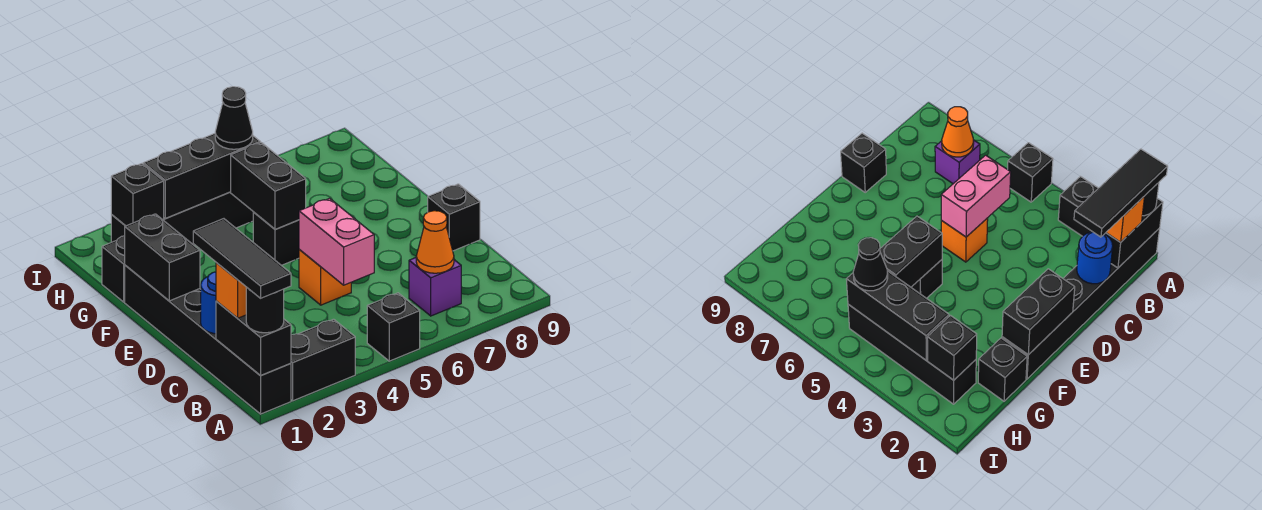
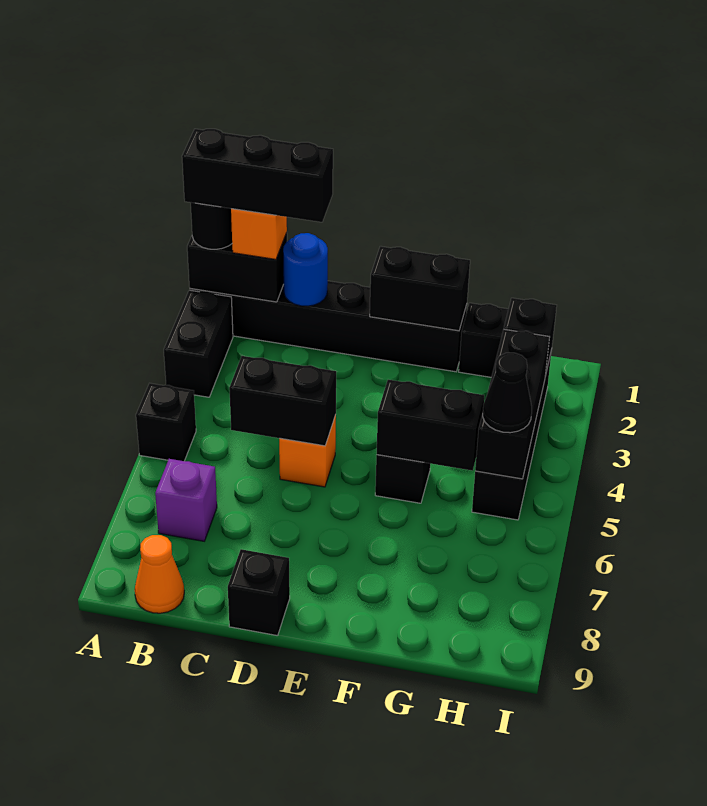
black 1x3 tile [193,219,291,298] -> black 1x3 brick [182,129,333,222]
orange 1x1 cone [416,211,454,273] -> orange 1x1 cone moved to [135,535,184,613]
pink 1x2 brick [299,198,374,285] -> black 1x2 brick [229,356,336,446]

